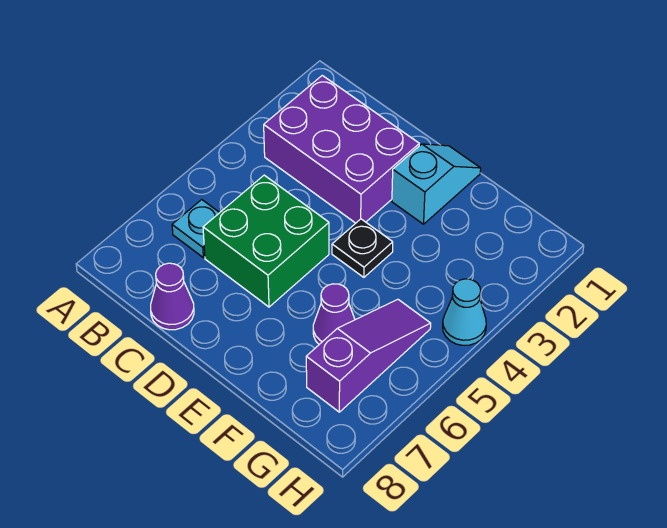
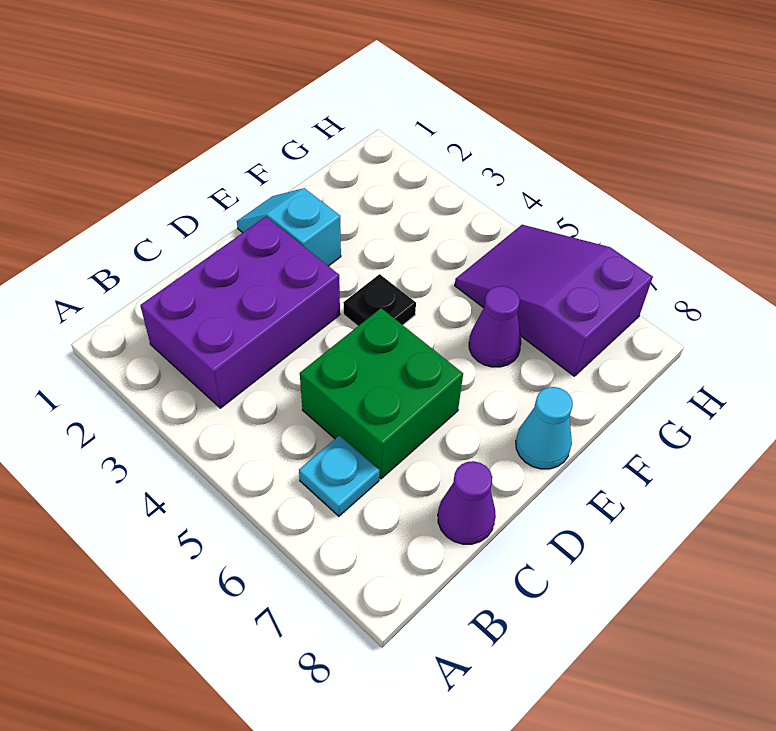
purple 1x3 slope [306,299,431,412] -> purple 2x3 slope [455,225,653,376]
cyan 1x1 cone [443,279,486,345] -> cyan 1x1 cone moved to [516,387,573,469]

